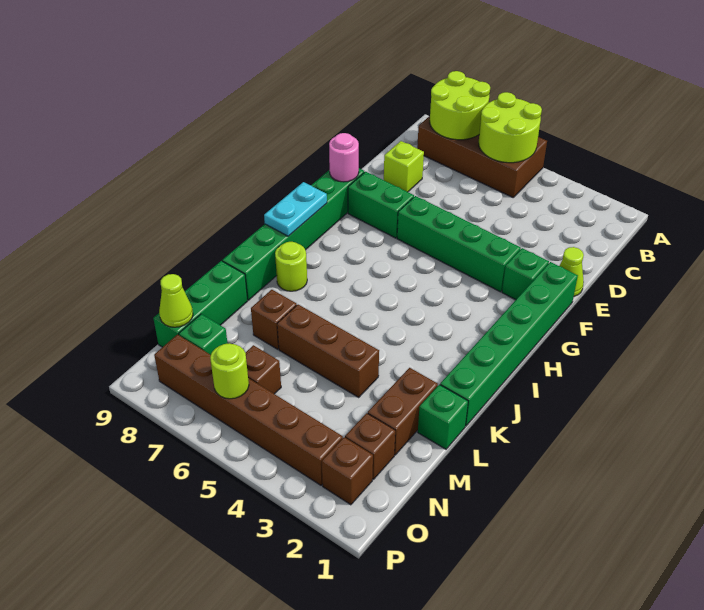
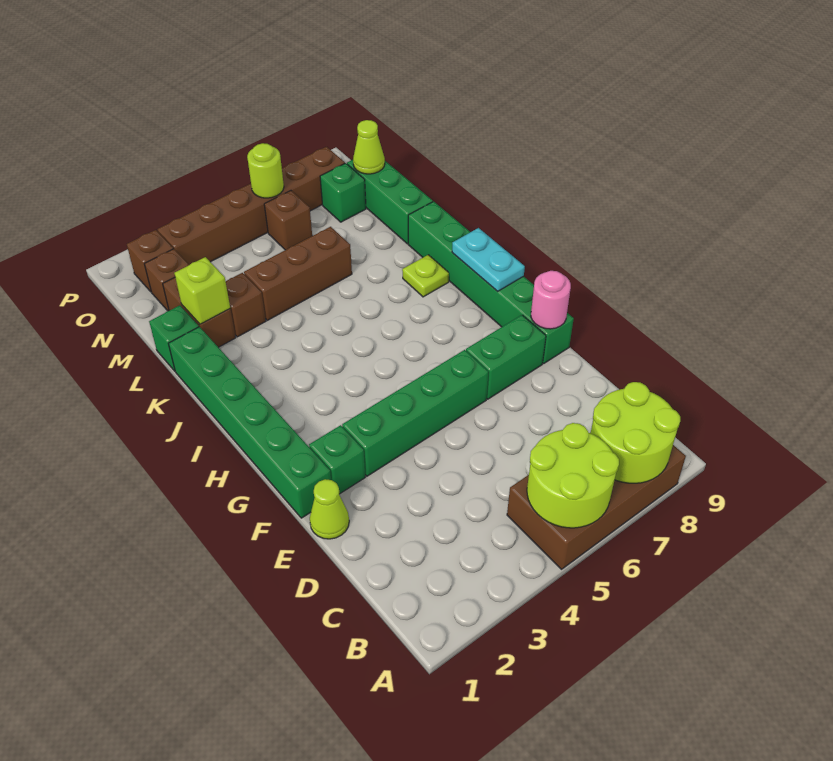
lime 1x1 brick [384,141,424,192] -> lime 1x1 brick moved to [174,257,230,324]
lime 1x1 round brick [275,242,307,291] -> lime 1x1 plate [402,255,449,297]
brown 1x1 brick [251,290,297,349] -> brown 1x1 brick moved to [226,273,266,337]

